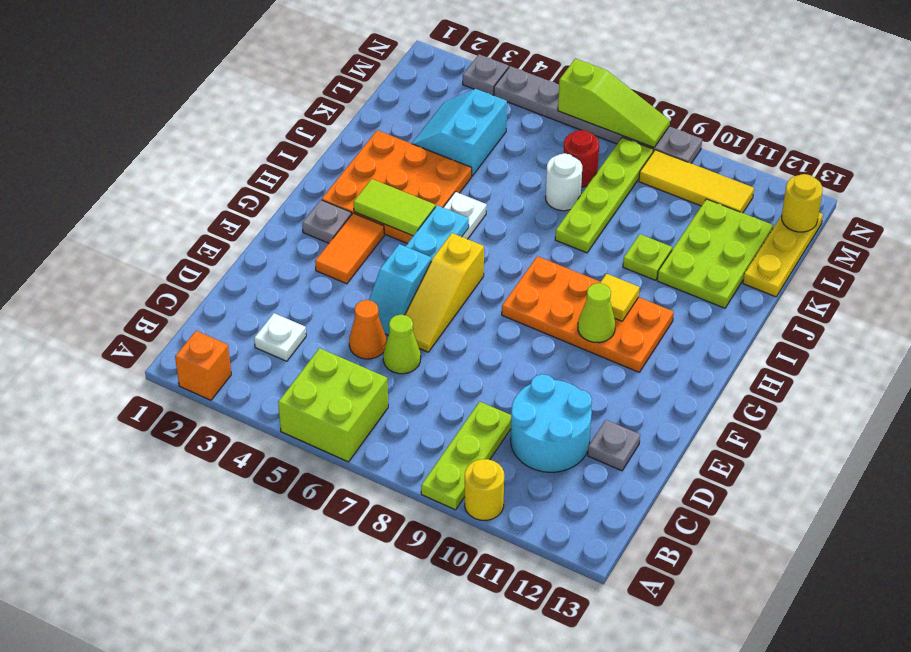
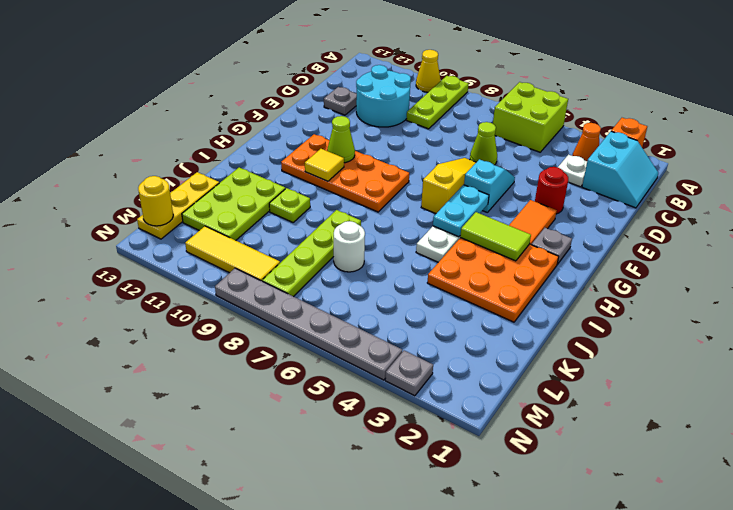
yellow 1x1 round brick [465,459,504,520] -> yellow 1x1 cone [416,50,441,92]
orange 1x1 cone [349,300,386,359] -> orange 1x1 cone moved to [572,123,601,161]
cyan 2x2 slope [412,89,507,176] -> cyan 2x2 slope moved to [582,131,658,208]
red 1x1 round brick [564,130,599,187] -> red 1x1 round brick moved to [535,167,568,214]
lime 1x3 slope [558,59,670,148] -> none

